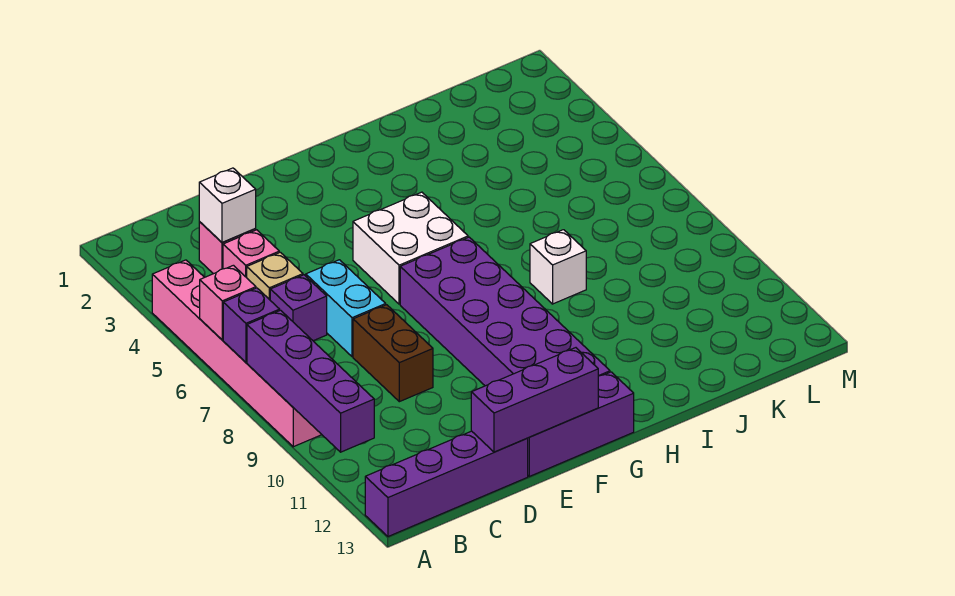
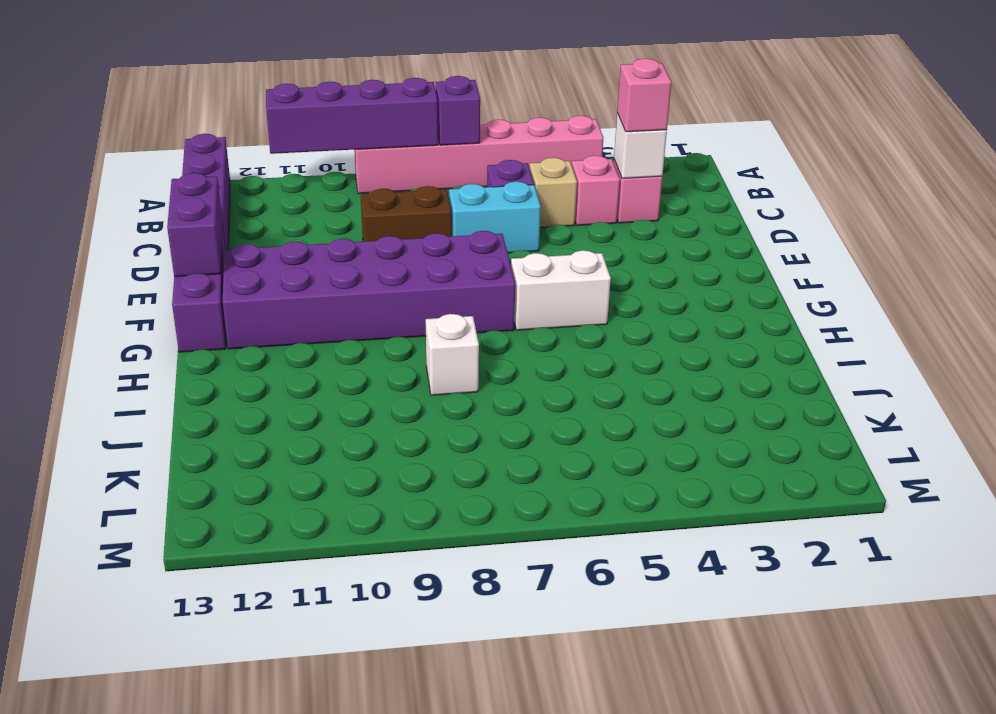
pink 1x1 brick [200,265,256,340] -> pink 1x1 brick moved to [617,59,671,132]
purple 1x3 brick [471,348,598,452] -> purple 1x2 brick [167,173,223,277]
white 2x2 brick [353,192,468,304] -> white 1x2 brick [511,250,611,330]

